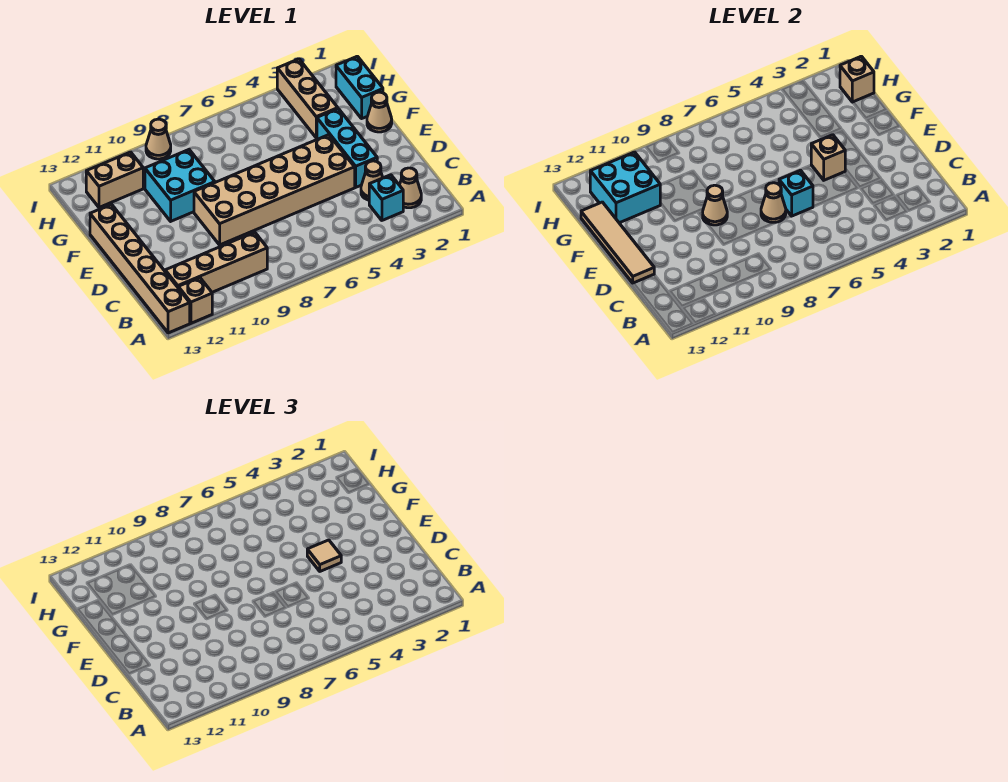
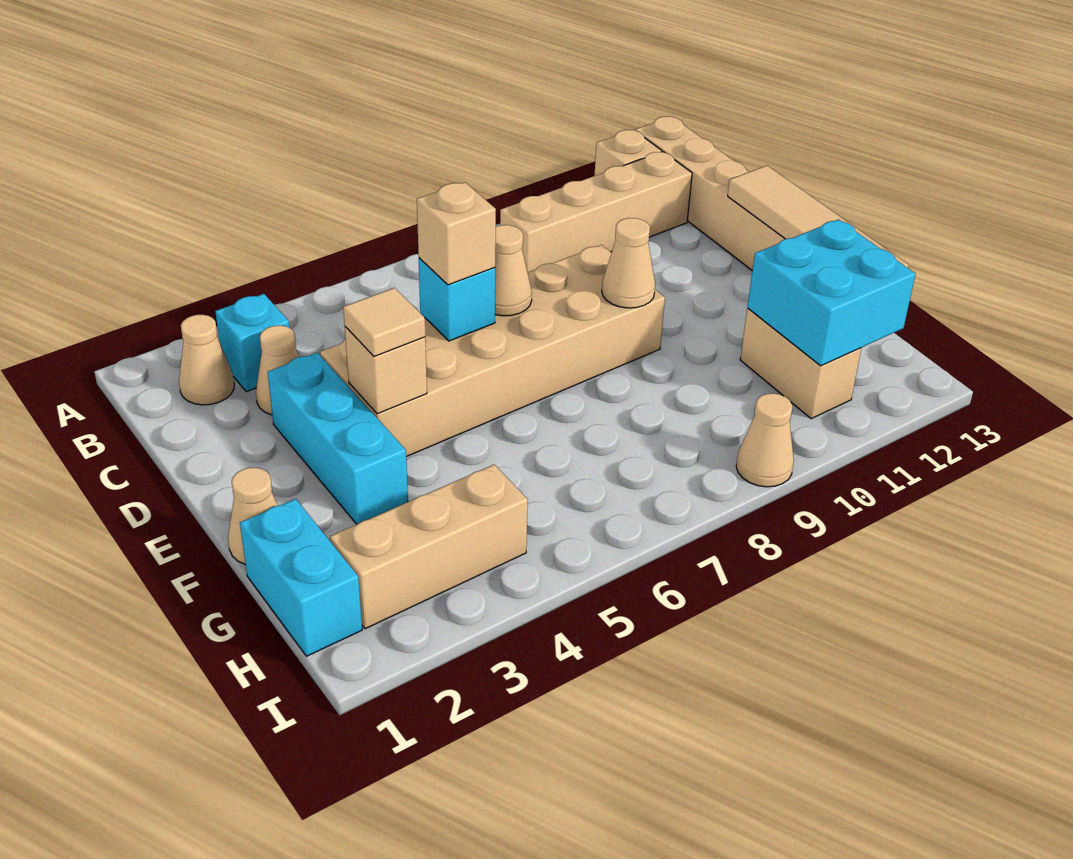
cyan 2x2 brick [145,150,215,221] -> none
tan 1x3 brick [277,59,338,138] -> tan 1x3 brick turned to [330,465,528,629]
tan 1x1 brick [840,56,874,102] -> tan 1x1 brick moved to [417,182,496,285]
tan 1x2 brick [86,152,143,207] -> tan 1x2 brick turned to [740,309,861,419]

